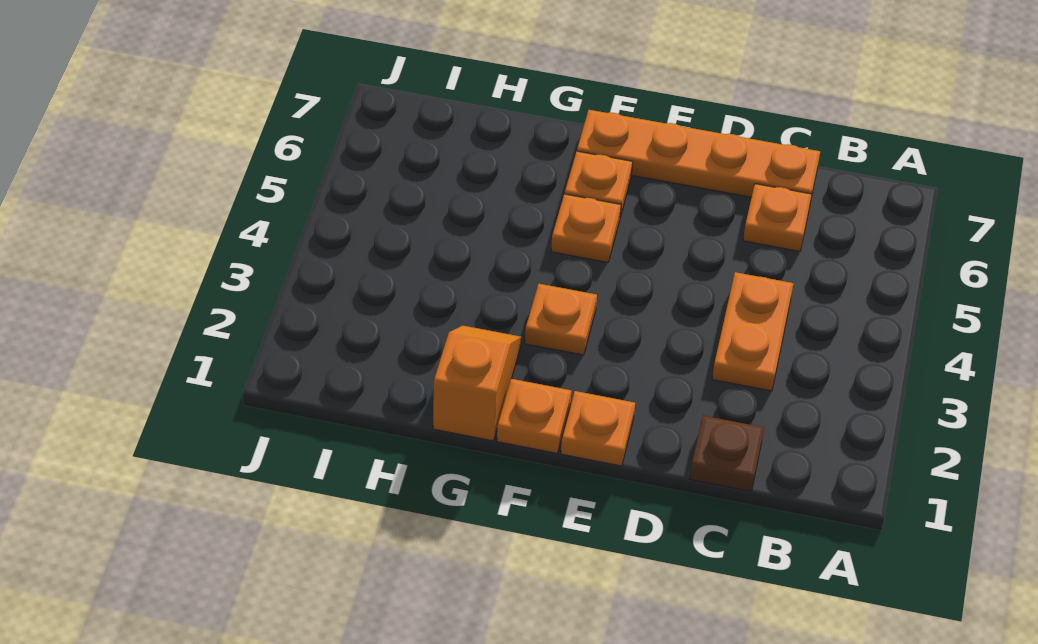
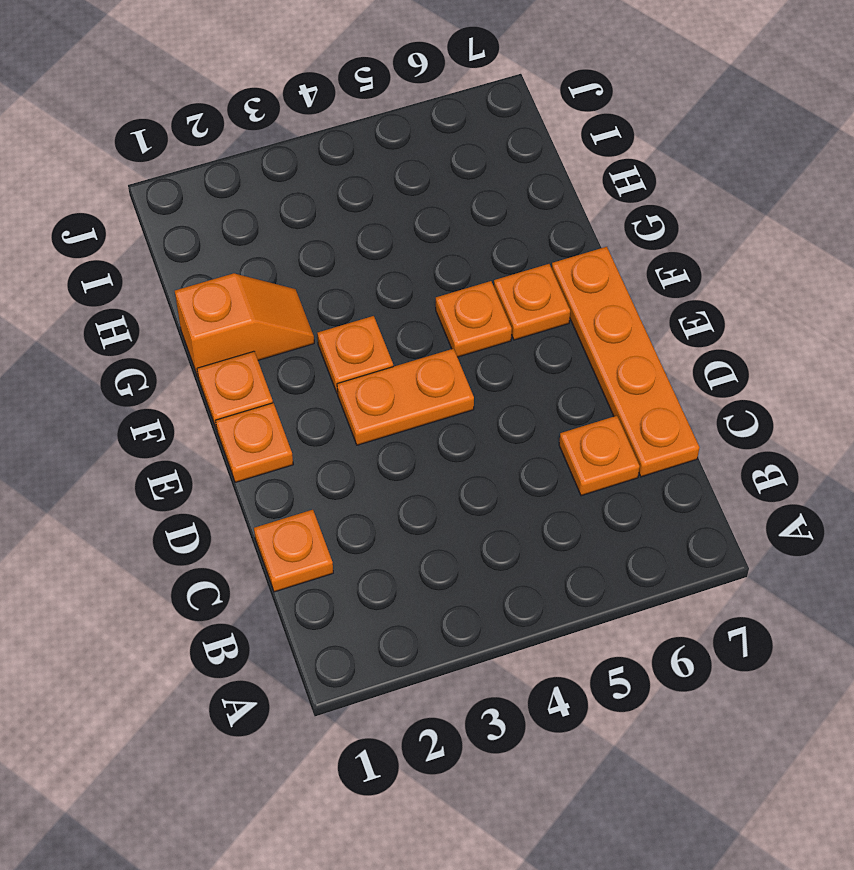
brown 1x1 plate [690,416,764,491] -> orange 1x1 plate [254,510,333,592]
orange 1x2 plate [712,272,794,391] -> orange 1x2 plate moved to [337,349,474,445]

